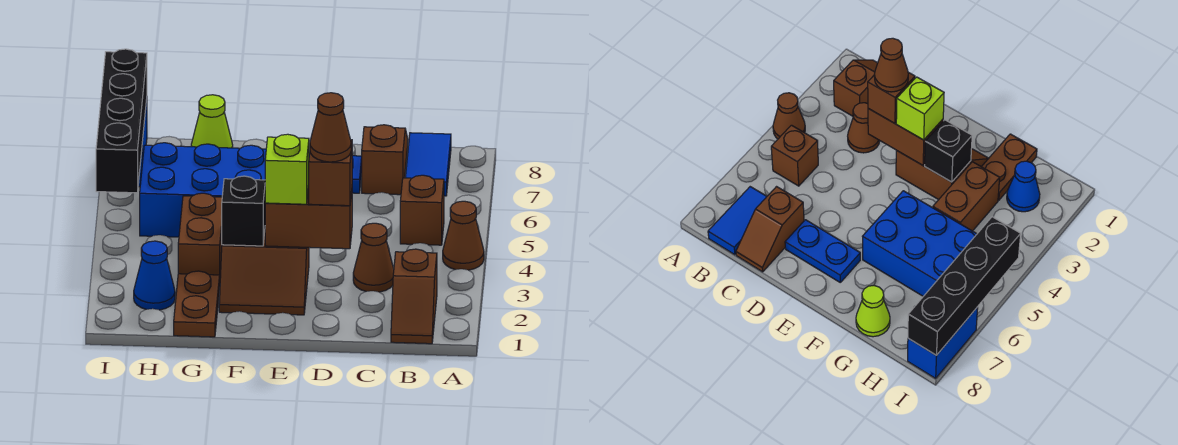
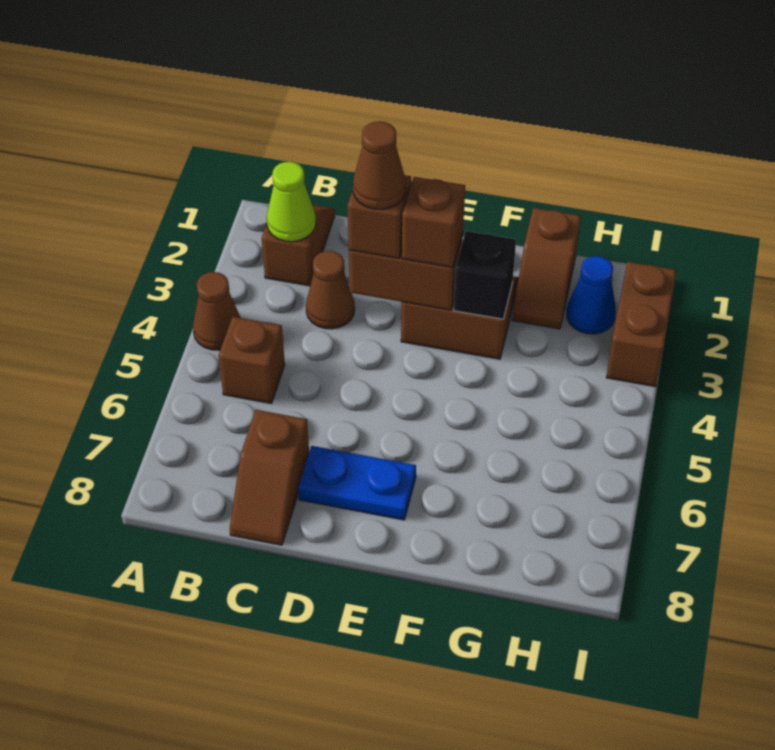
blue 1x2 tile [405,133,451,196] -> none
lime 1x1 brick [265,134,309,204] -> brown 1x1 brick [402,177,465,268]
blue 2x3 brick [140,143,266,237] -> none
brown 1x2 plate [174,271,220,337] -> brown 1x2 slope [512,208,581,329]
brown 1x2 brick [178,193,222,278] -> brown 1x2 brick moved to [606,262,677,387]
lime 1x1 cone [191,95,233,148] -> lime 1x1 cone moved to [267,162,316,242]
black 1x4 brick [96,49,147,193] -> none
blue 1x2 brick [908,307,978,378] -> none

